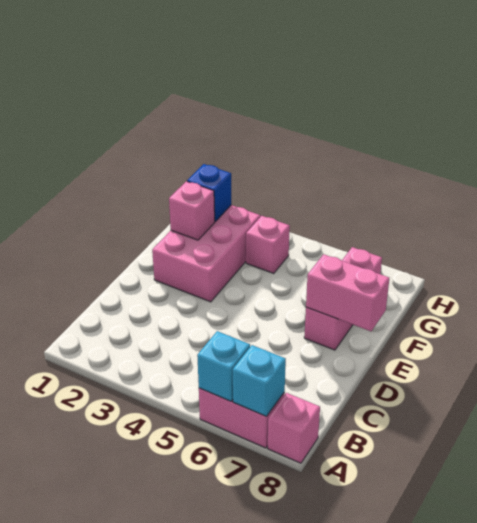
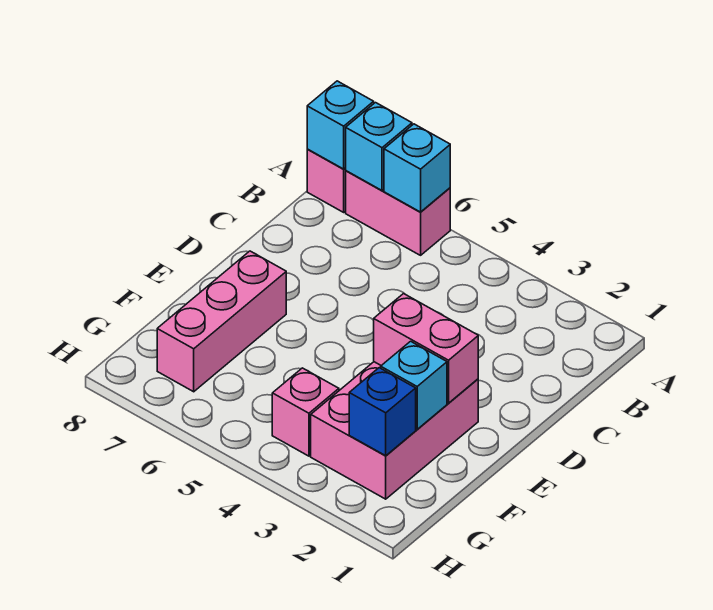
none -> cyan 1x1 brick [307,81,374,169]
pink 1x2 brick [306,254,389,331] -> pink 1x2 brick moved to [374,294,478,403]
pink 1x1 brick [169,181,215,240] -> cyan 1x1 brick [381,341,447,429]

